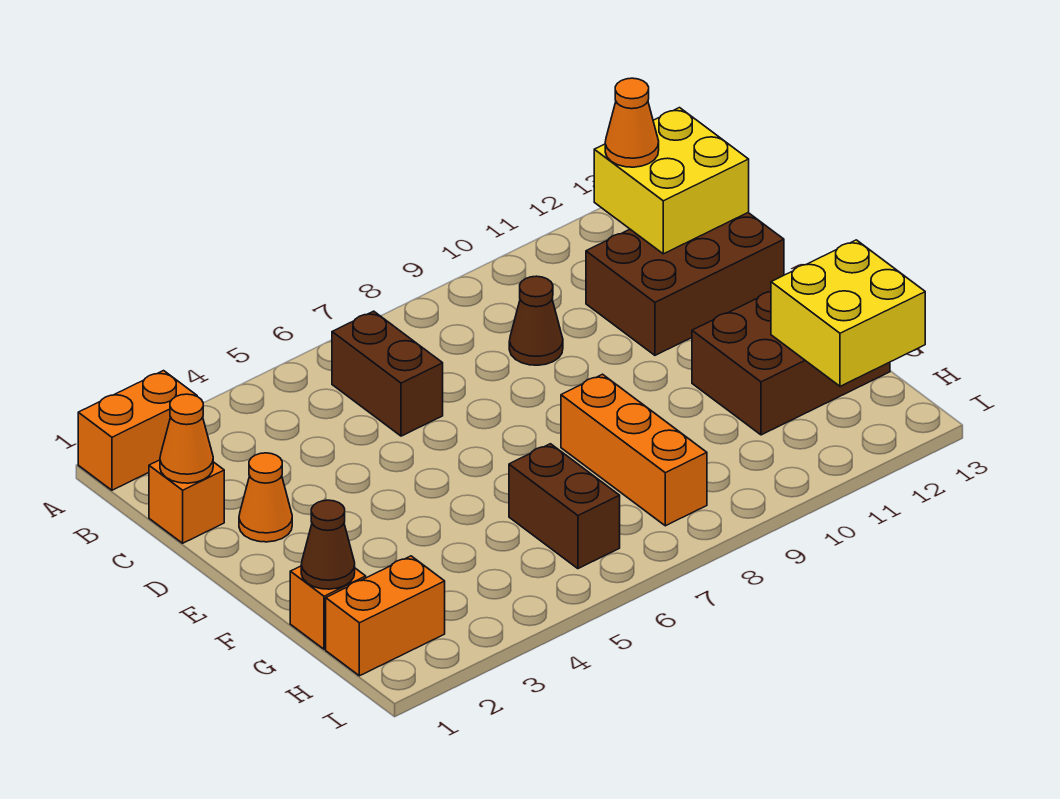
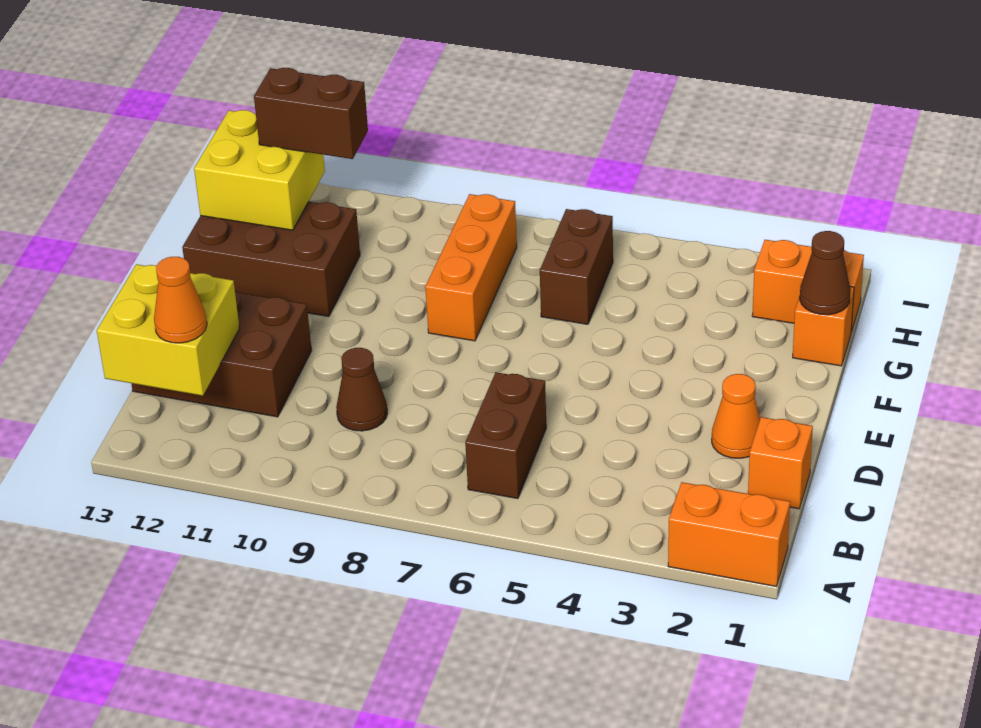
orange 1x1 cone [160,394,213,483] -> none
none -> brown 1x2 brick [254,68,368,159]

